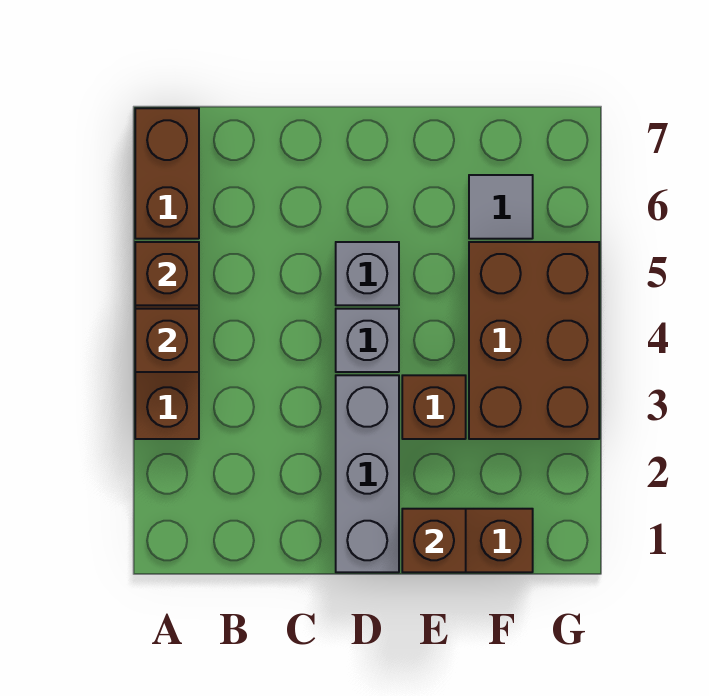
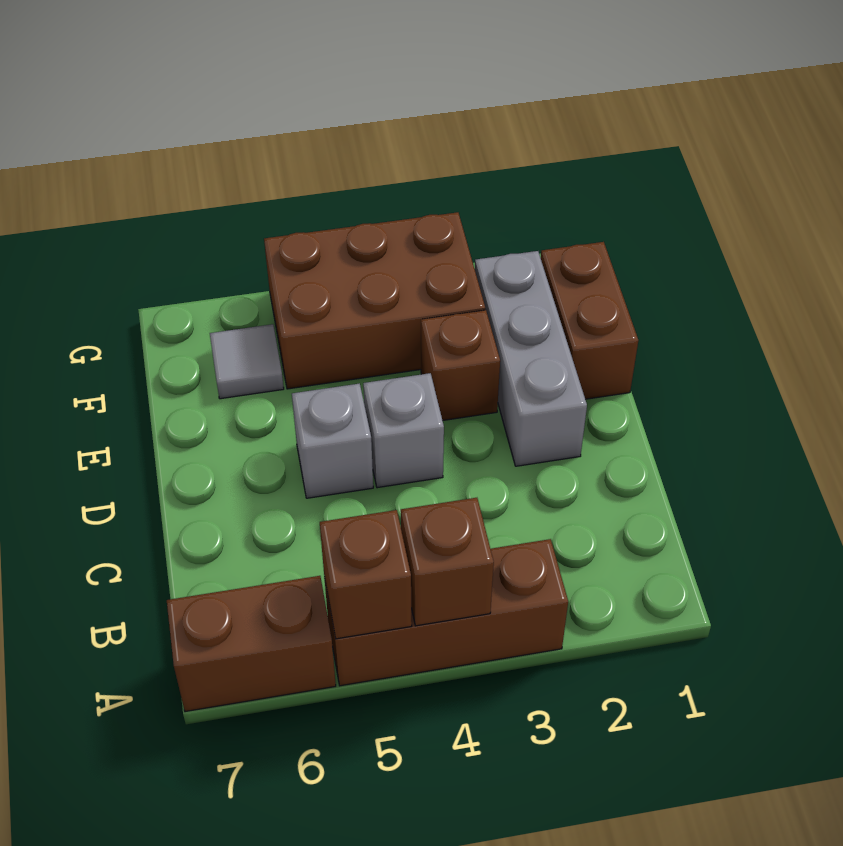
grey 1x3 brick [336,375,399,572] -> grey 1x3 brick turned to [475,251,587,466]
brown 1x1 brick [402,509,466,572] -> none

